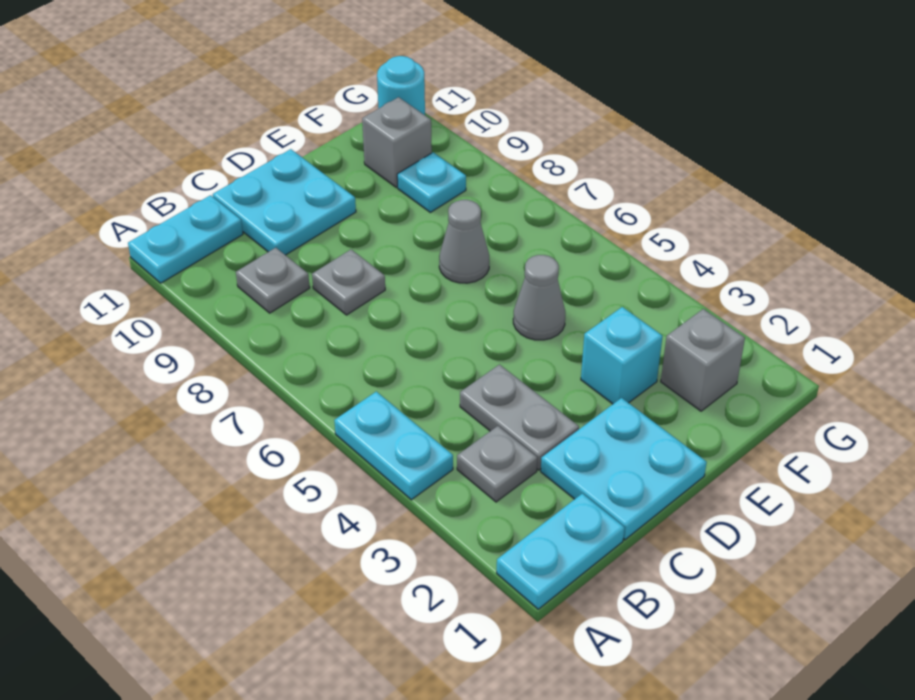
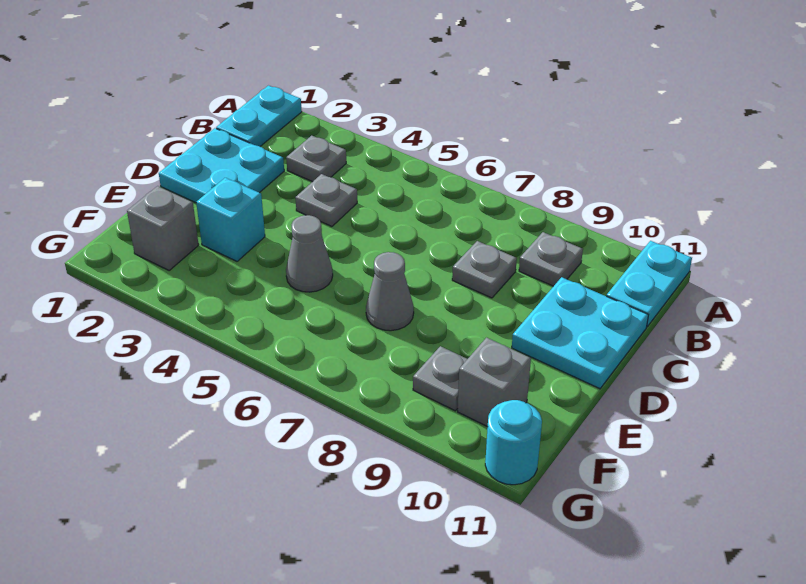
cyan 1x2 plate [334,391,453,500] -> none
grey 1x2 plate [460,365,579,470] -> grey 1x1 plate [295,174,357,227]
cyan 1x1 plate [397,152,466,212] -> grey 1x1 plate [413,346,467,411]

